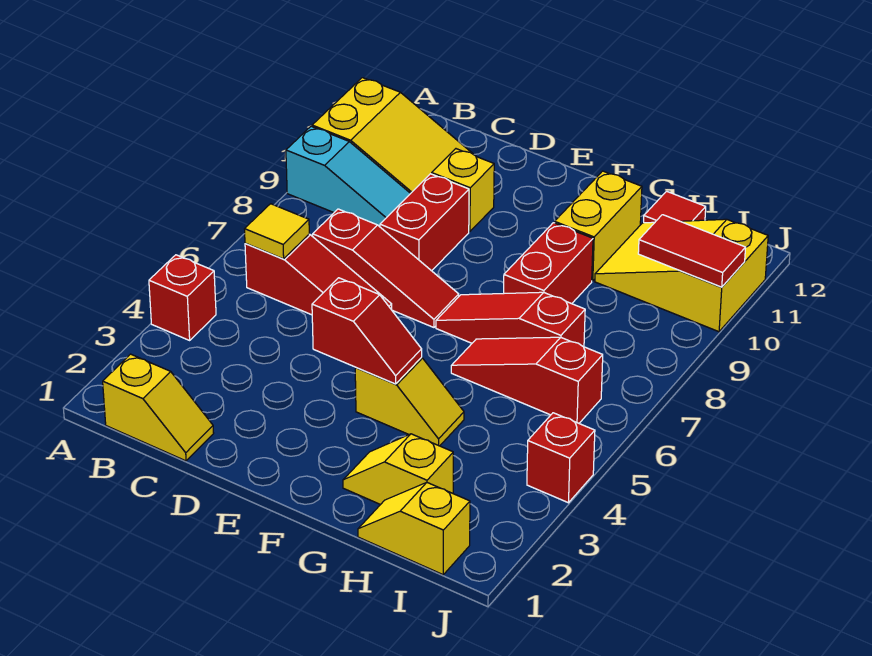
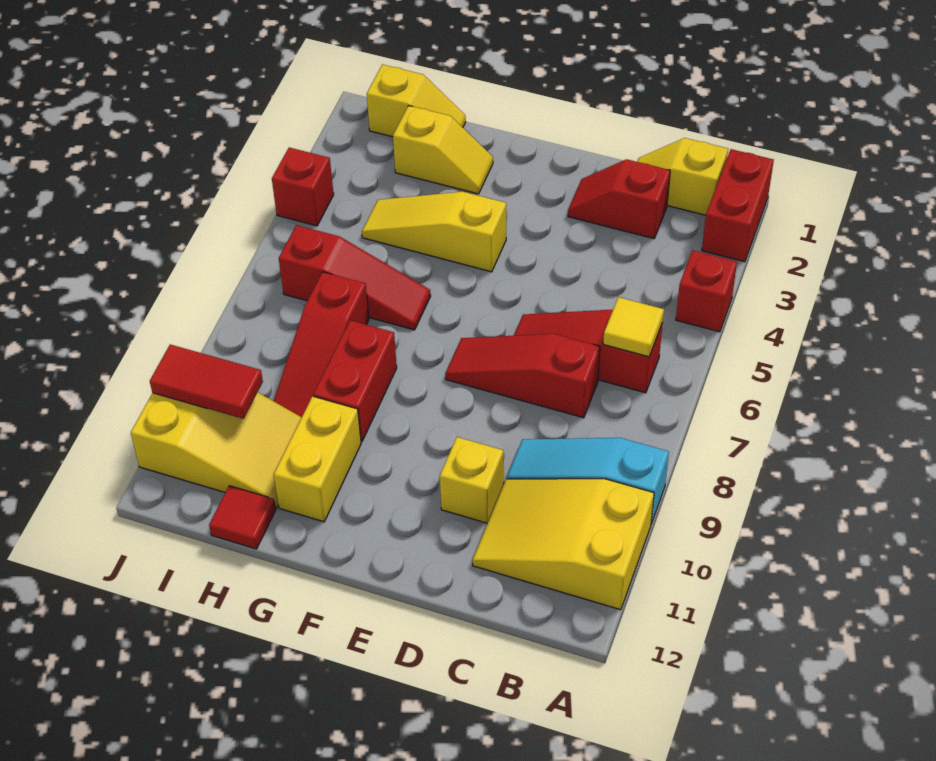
red 1x2 brick [380,174,469,271] -> red 1x2 brick moved to [702,149,774,262]
red 1x2 slope [312,278,422,384] -> red 1x2 slope moved to [568,159,670,239]
yellow 1x2 slope [355,358,464,446] -> yellow 1x3 slope [362,192,506,272]
red 1x3 slope [436,292,585,347] -> red 1x3 slope turned to [274,272,369,417]

